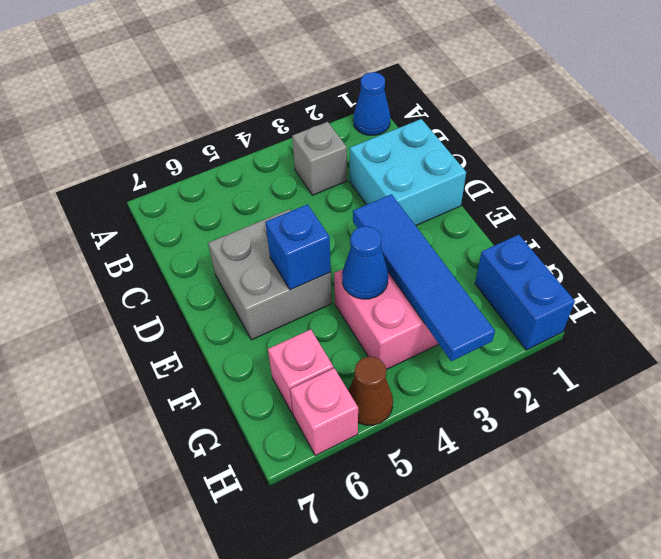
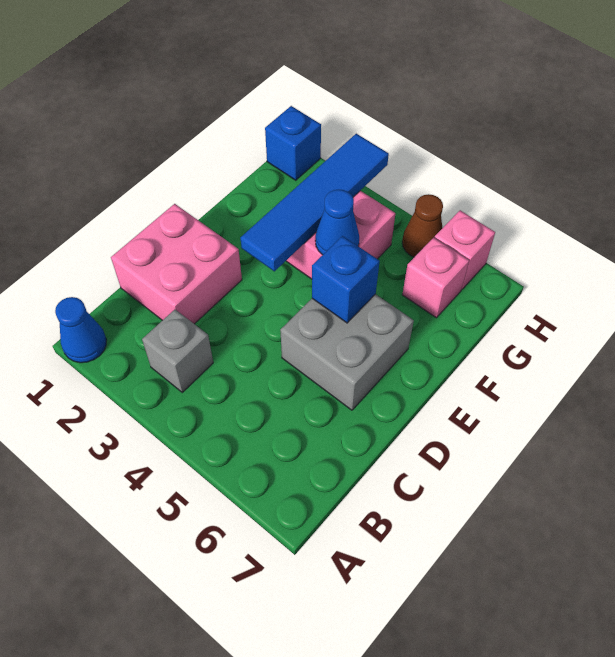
cyan 2x2 brick [350,119,466,226] -> pink 2x2 brick [111,204,242,324]
blue 1x2 brick [475,235,575,350] -> blue 1x1 brick [265,106,321,180]

